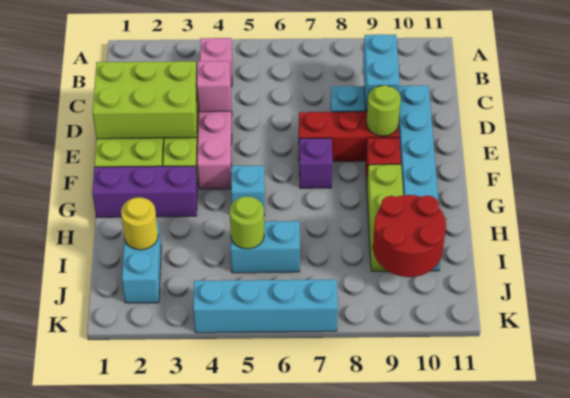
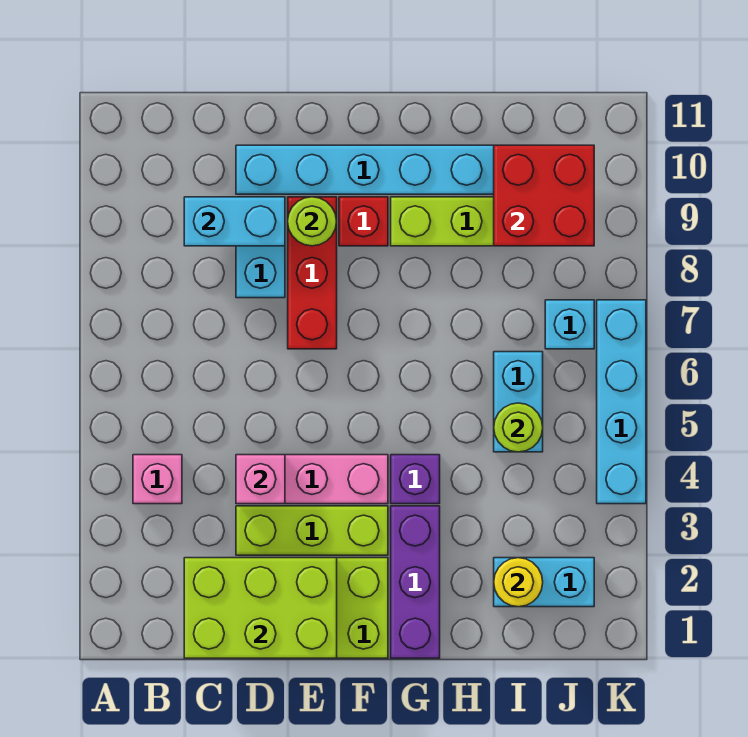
lime 2x3 brick [93,61,198,139] -> lime 2x3 brick turned to [184,558,337,658]
purple 1x1 brick [299,138,333,188] -> purple 1x1 brick moved to [391,455,440,504]
cyan 1x1 brick [231,166,265,215] -> cyan 1x1 brick moved to [545,300,594,349]
red 2x2 round brick [373,195,446,277] -> red 2x2 brick [494,145,594,246]

